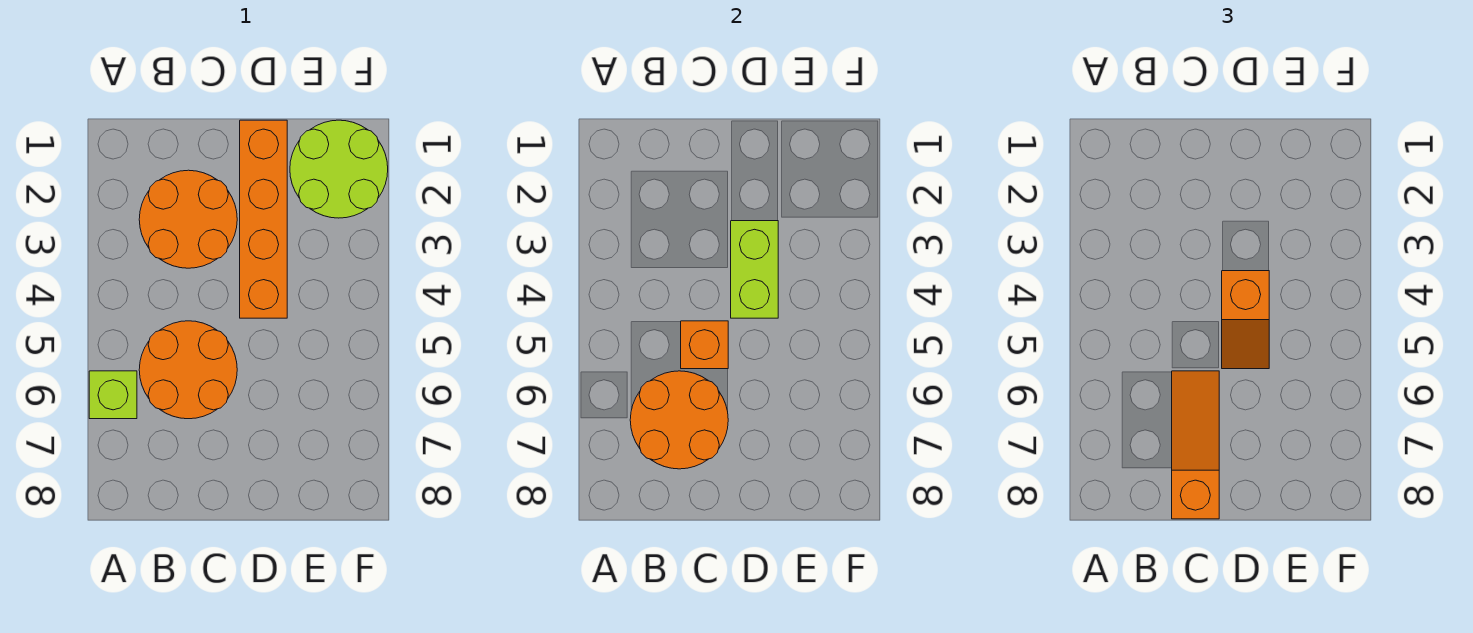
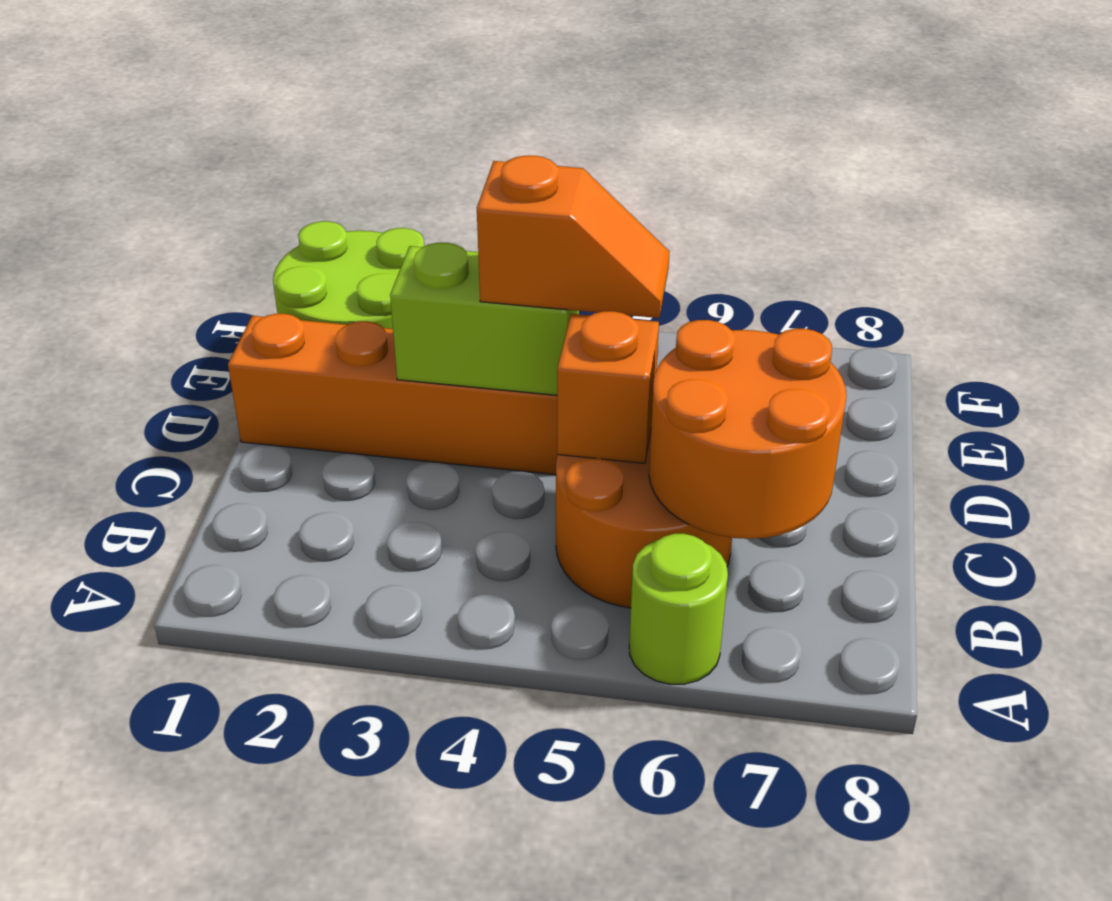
lime 1x1 brick [89,371,137,419] -> lime 1x1 round brick [629,534,728,684]
orange 2x2 round brick [139,170,237,268] -> none
orange 1x3 slope [1172,371,1219,519] -> none

